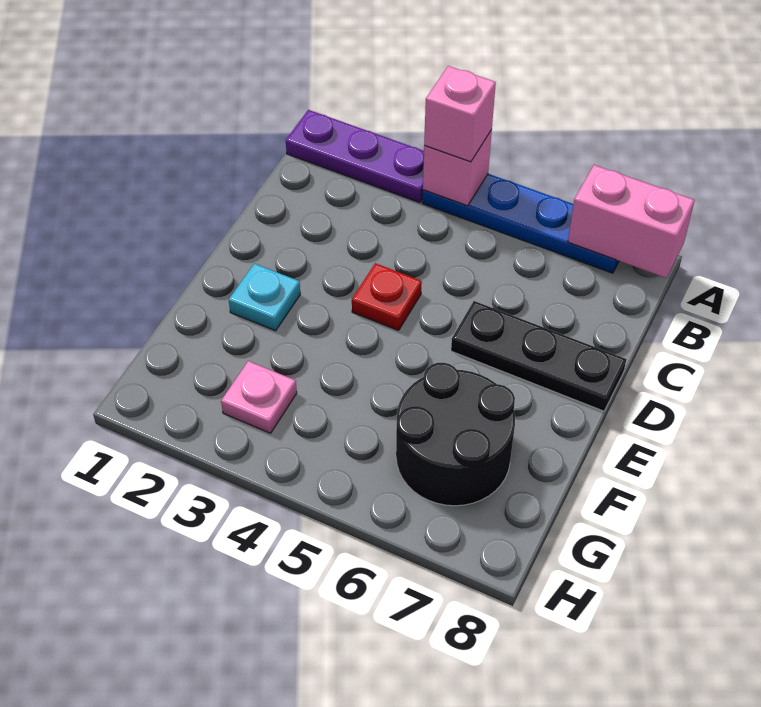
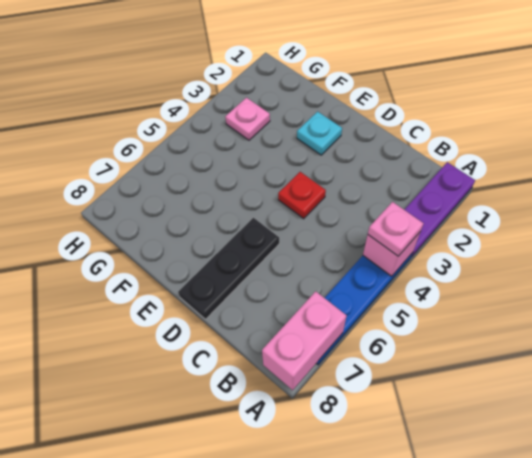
pink 1x1 brick [424,66,496,162] -> pink 1x1 plate [368,202,424,256]
black 2x2 round brick [396,363,515,506] -> none

